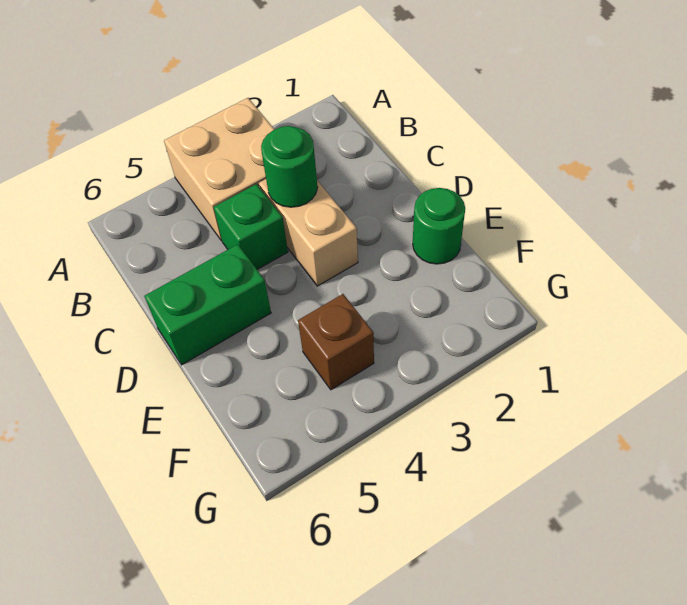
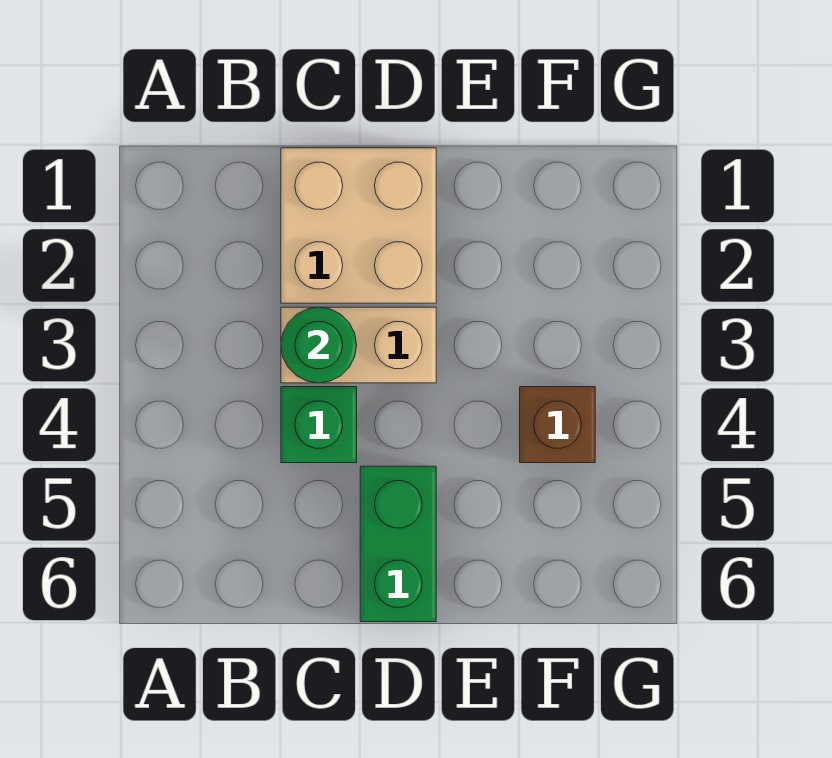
tan 2x2 brick [164,98,275,241] -> tan 2x2 brick moved to [281,148,436,303]
green 1x1 round brick [413,188,465,264] -> none

